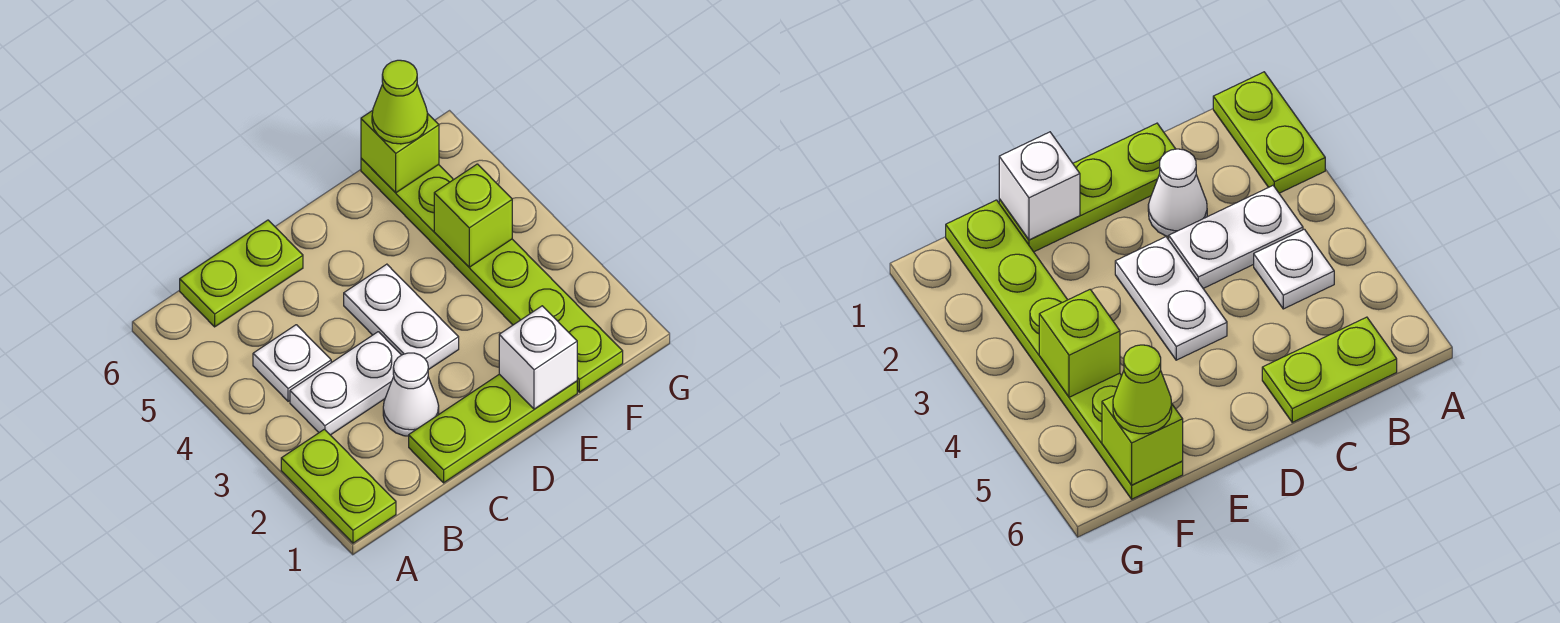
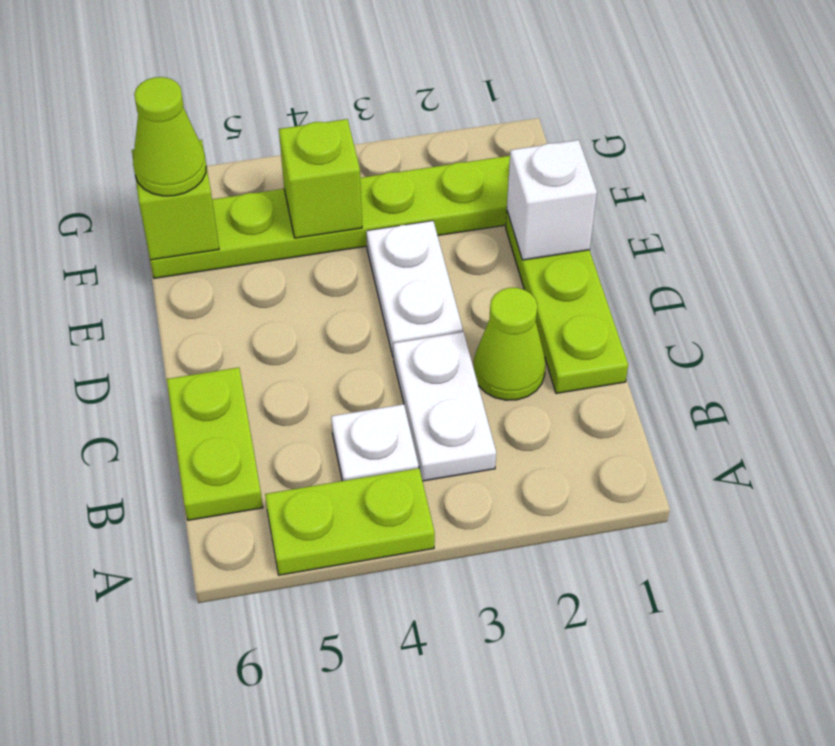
lime 1x2 plate [281,429,396,543] -> lime 1x2 plate moved to [265,468,435,575]
white 1x1 cone [383,353,439,436] -> lime 1x1 cone [474,288,546,400]
white 1x2 plate [344,264,459,370] -> white 1x2 plate turned to [366,221,463,358]

